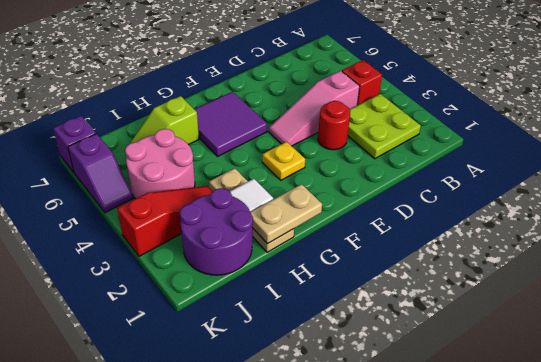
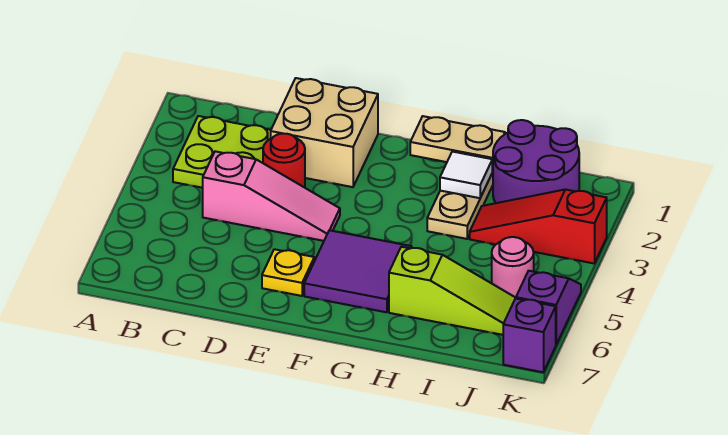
red 1x1 brick [342,60,382,105] -> none
none -> tan 2x2 brick [271,78,378,187]
yellow 1x1 plate [262,142,305,180] -> yellow 1x1 plate moved to [262,249,314,296]
lime 1x2 slope [131,96,199,145] -> lime 1x3 slope [389,247,516,335]
pink 2x2 round brick [125,129,195,199] -> pink 1x1 round brick [492,237,534,297]

